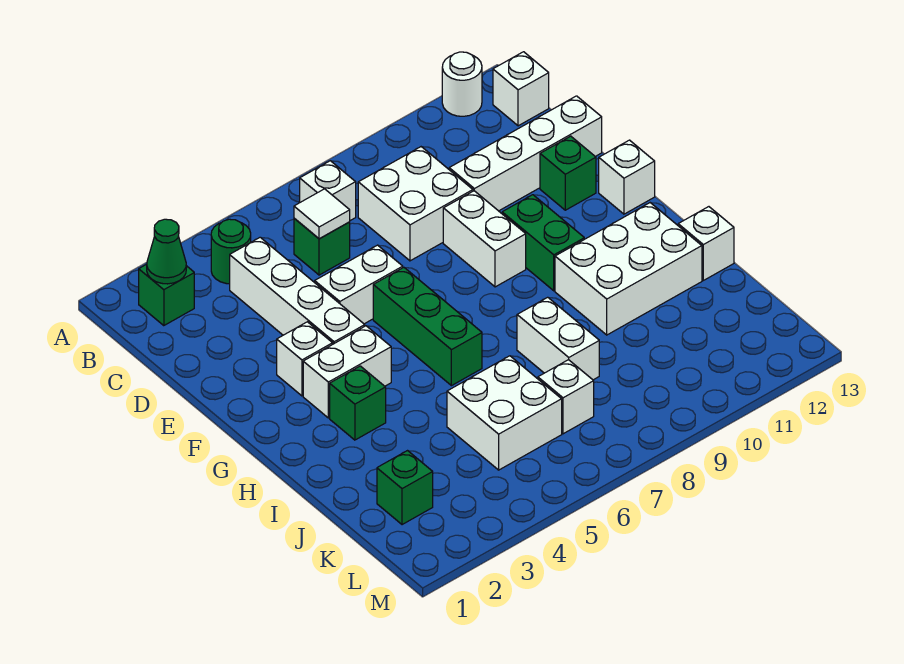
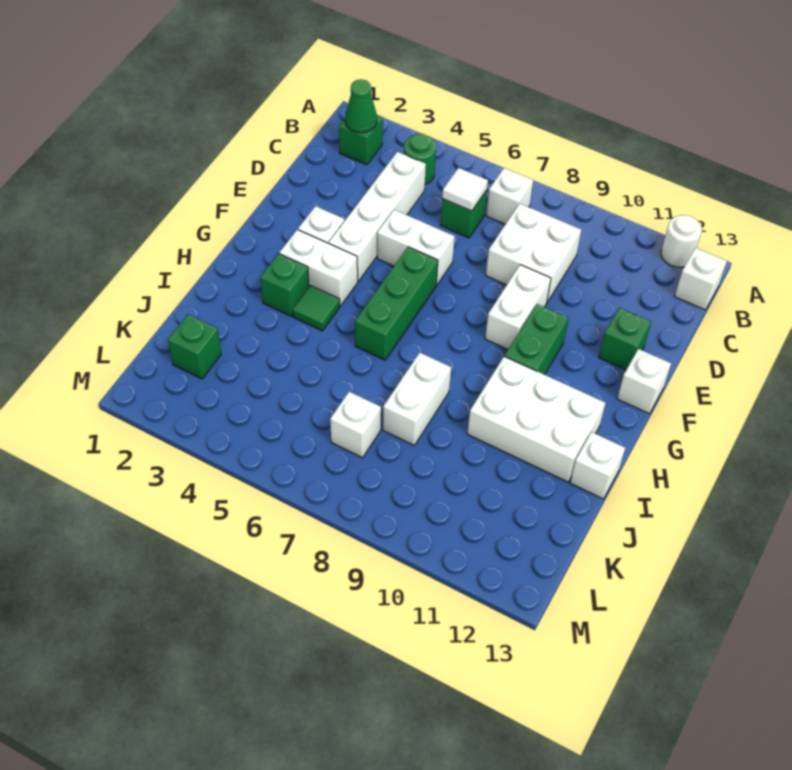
white 1x4 brick [449,96,602,211] -> none
none -> green 1x1 tile [293,286,340,331]
white 2x2 brick [447,356,562,470] -> none

